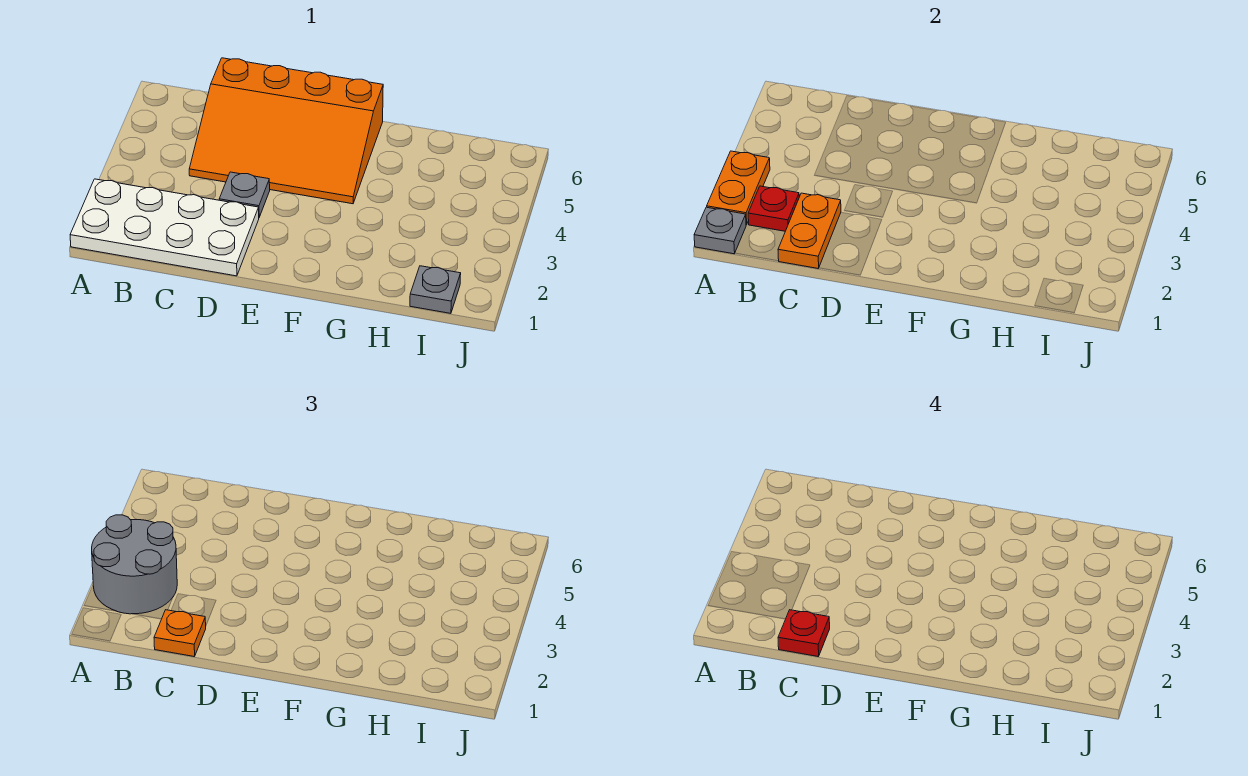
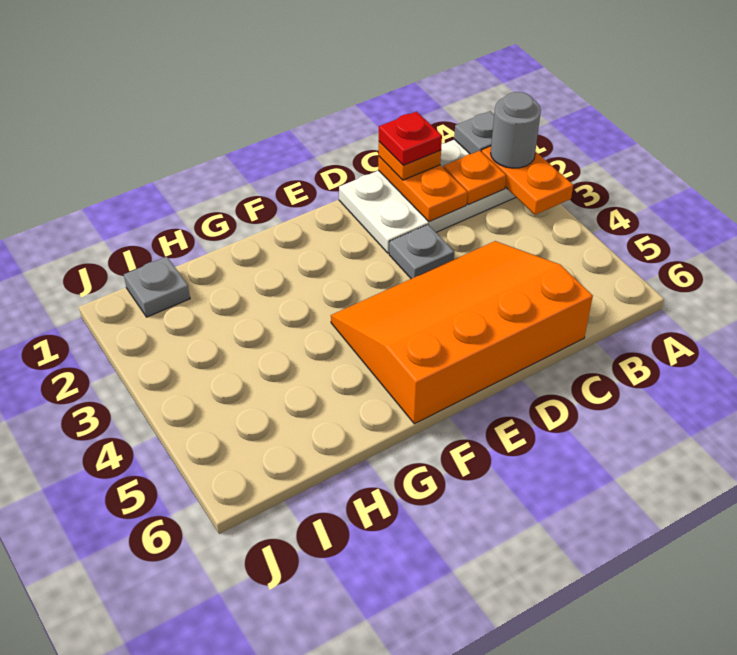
grey 2x2 round brick [92,515,177,614] -> grey 1x1 round brick [491,92,541,168]
red 1x1 plate [748,186,799,231] -> orange 1x1 plate [443,151,506,205]

